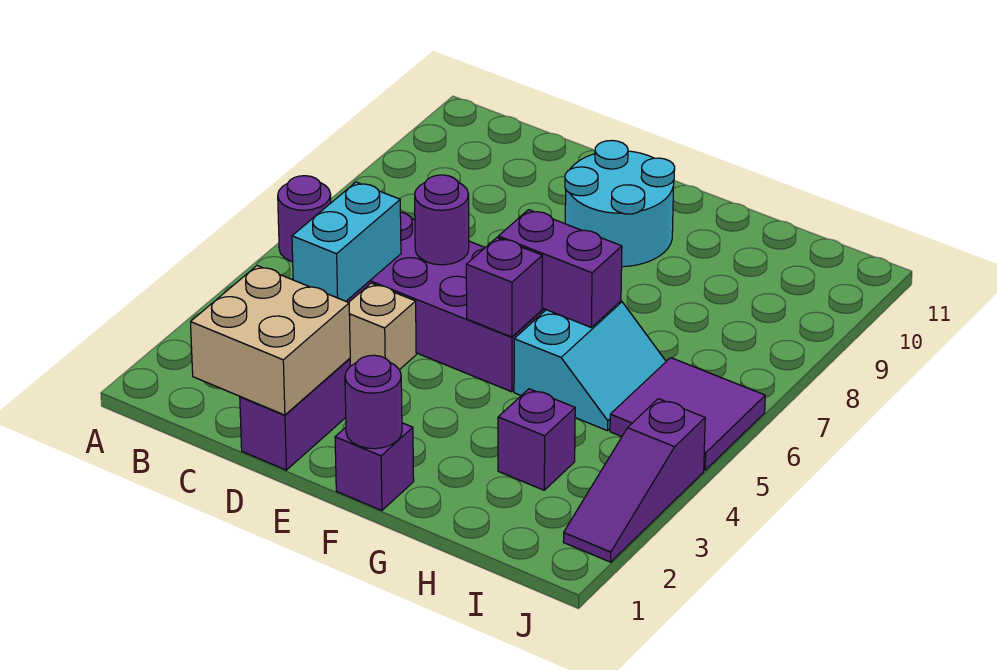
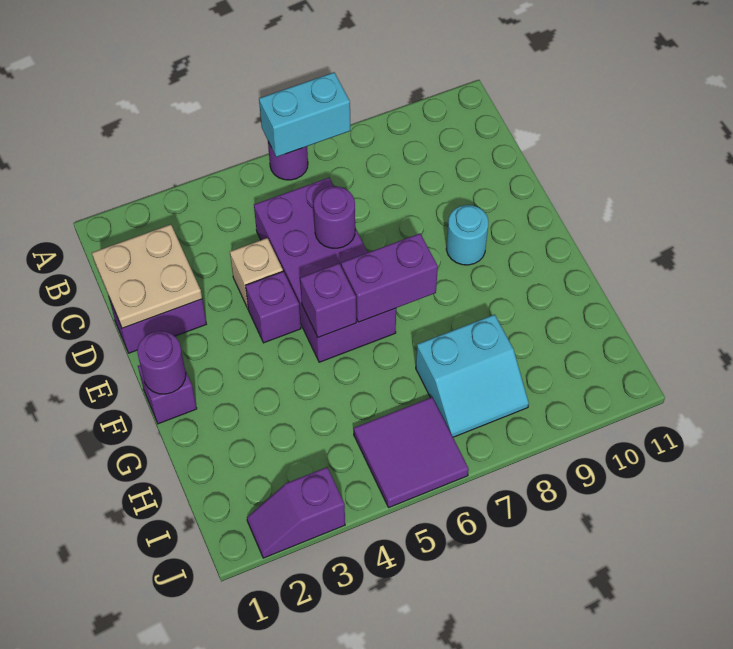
tan 2x2 brick [191,266,350,415] -> tan 2x2 plate [92,224,202,328]
cyan 1x2 brick [292,182,401,301] -> cyan 1x2 brick moved to [259,72,350,157]
cyan 2x2 round brick [565,140,675,267] -> cyan 1x1 round brick [446,205,488,265]
purple 1x2 brick [498,210,622,327] -> purple 1x2 brick turned to [341,234,438,322]
cyan 2x2 slope [514,301,666,431] -> cyan 2x2 slope moved to [416,315,529,437]
purple 1x1 brick [498,389,575,490] -> purple 1x1 brick moved to [246,271,301,343]
purple 1x3 slope [563,399,705,562] -> purple 1x2 slope [247,467,345,558]

